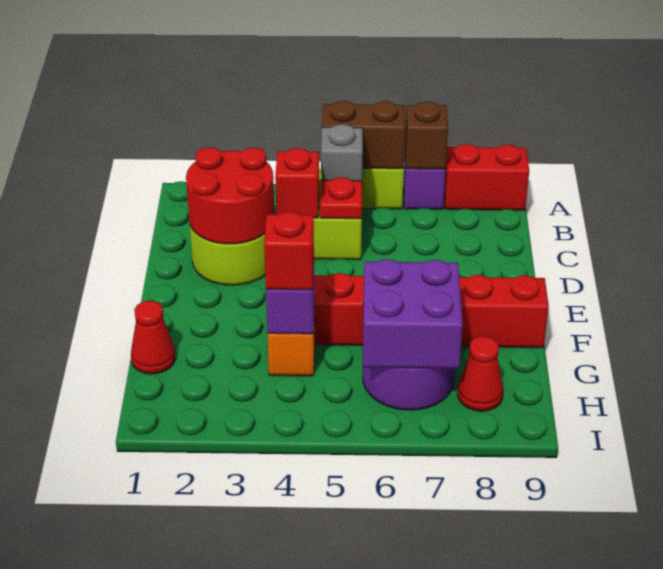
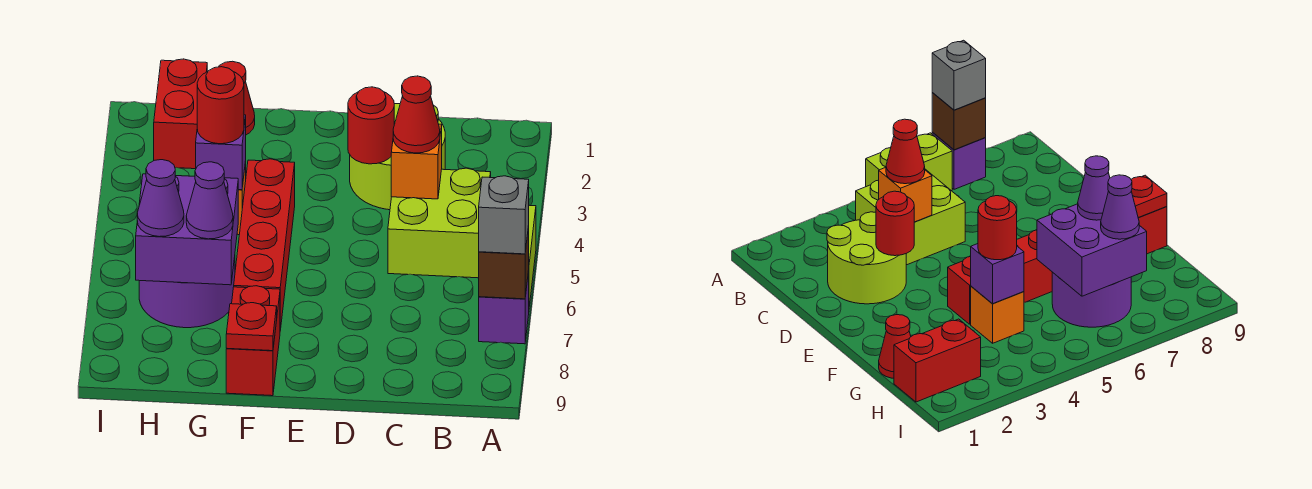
brown 1x2 brick [322,101,405,169] -> none
red 1x2 brick [444,144,529,210] -> red 1x2 brick moved to [154,59,207,169]
grey 1x1 brick [321,124,363,181] -> grey 1x1 brick moved to [479,176,529,254]
red 2x2 round brick [186,147,274,244] -> red 1x1 round brick [348,87,394,164]
red 1x1 brick [275,148,319,218] -> orange 1x1 brick [391,124,442,199]
red 1x1 plate [320,177,362,219] -> red 1x1 plate moved to [226,303,277,351]
red 1x1 brick [264,212,314,290] -> red 1x1 round brick [197,67,244,144]
none -> purple 1x1 cone [186,162,233,239]
none -> purple 1x1 cone [137,160,184,237]
red 1x1 cone [457,336,503,411] -> red 1x1 cone moved to [393,76,440,153]

